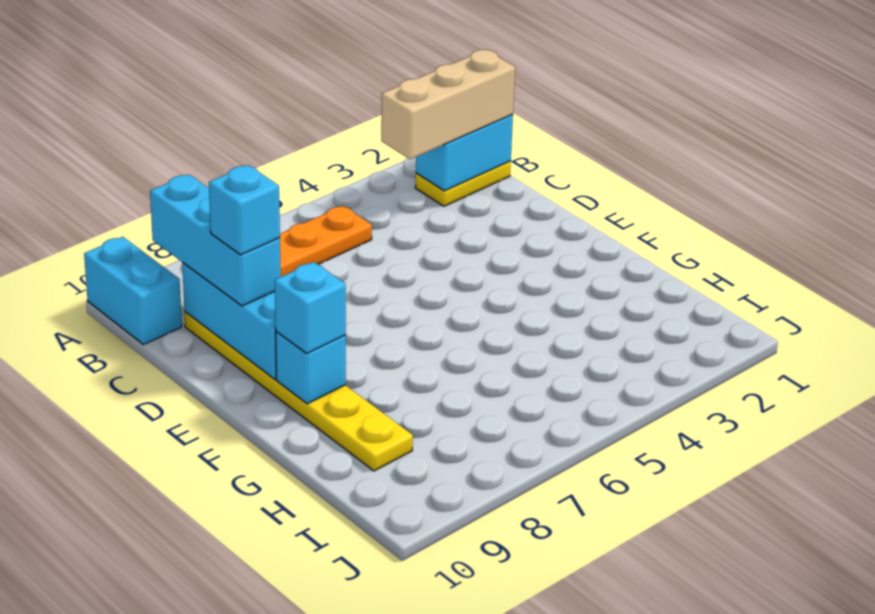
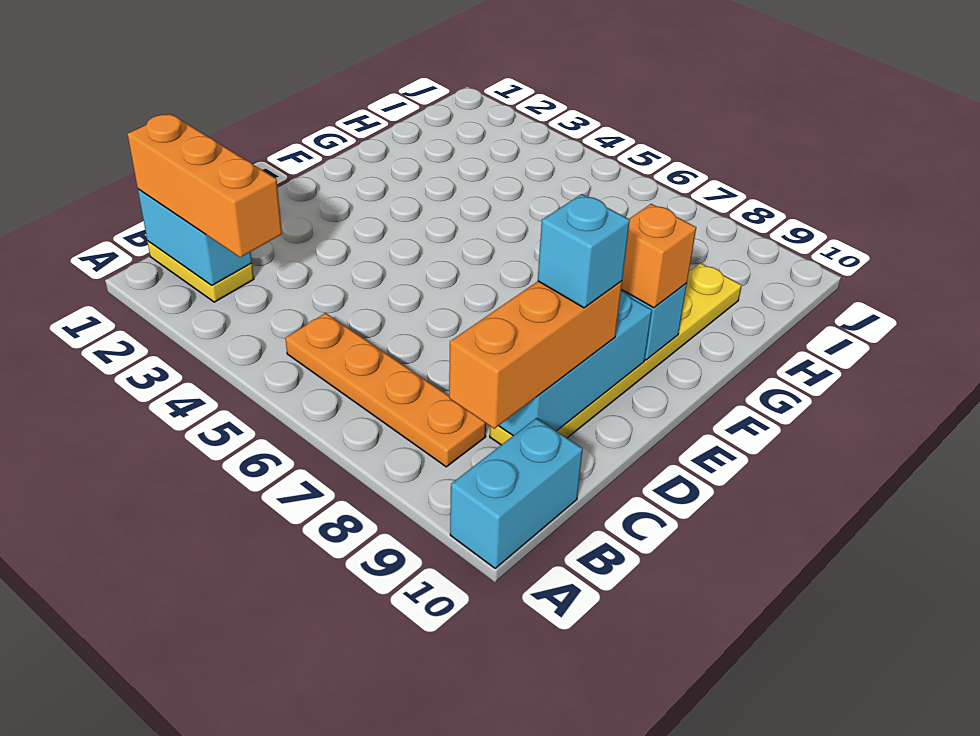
tan 1x3 brick [381,50,515,159] -> orange 1x3 brick [128,114,282,257]
cyan 1x3 brick [150,174,281,306] -> orange 1x3 brick [449,281,622,429]
cyan 1x1 brick [275,262,346,353] -> orange 1x1 brick [621,204,696,308]

